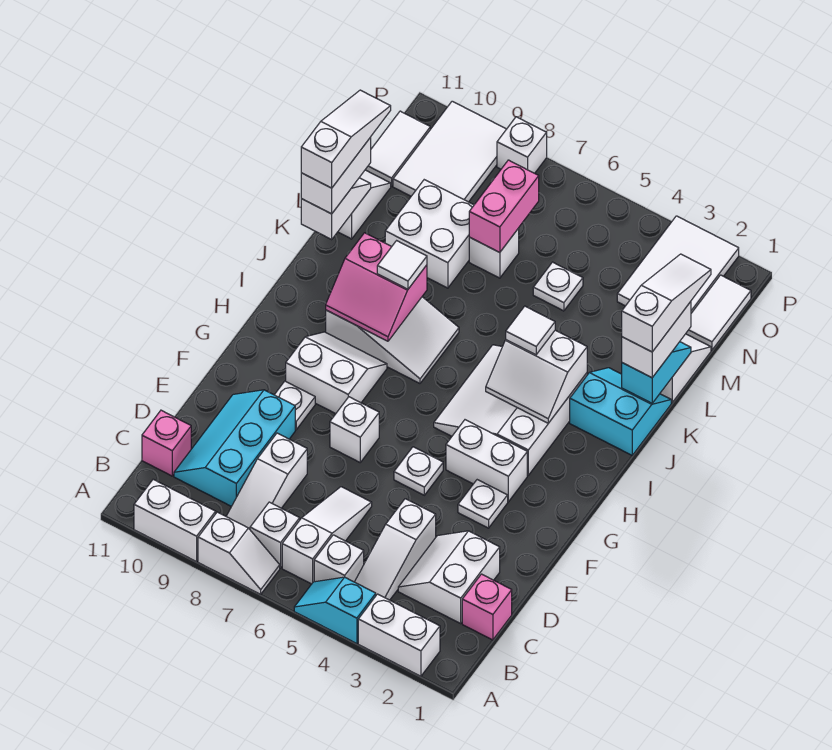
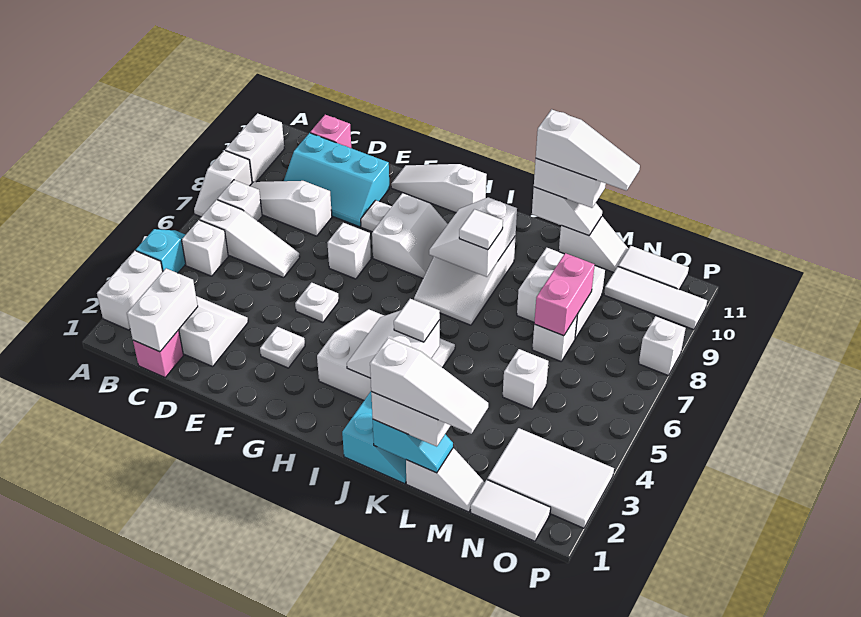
white 1x3 slope [355,499,436,600] -> white 1x3 slope moved to [391,164,487,213]
cyan 2x3 slope [174,390,295,506] -> cyan 2x3 slope turned to [284,133,389,227]
white 1x2 brick [446,420,527,502] -> white 1x2 brick moved to [127,268,198,352]
pink 2x2 slope [326,233,427,341] -> white 2x2 slope [429,197,517,277]
white 1x1 plate [533,262,583,311] -> white 1x1 brick [503,349,548,409]
pink 1x2 brick [469,160,539,253] -> pink 1x2 brick turned to [534,253,595,336]
white 2x3 tile [393,101,506,202] -> white 1x3 tile [604,267,707,330]

